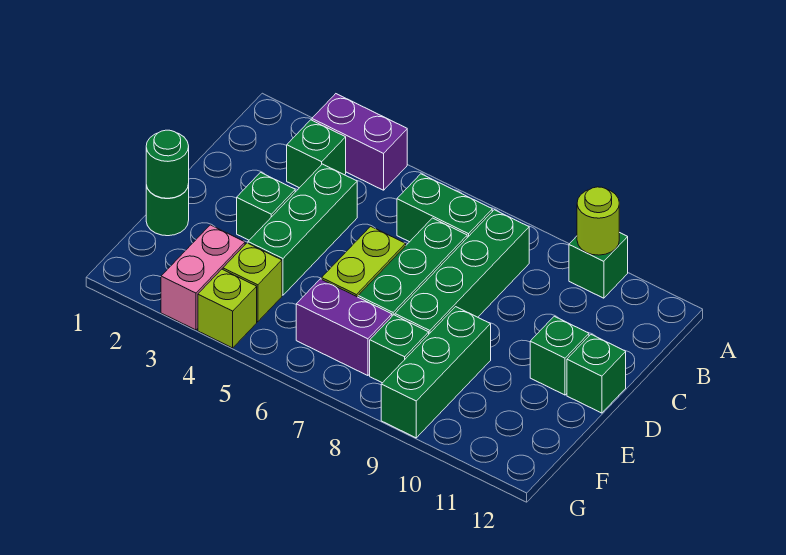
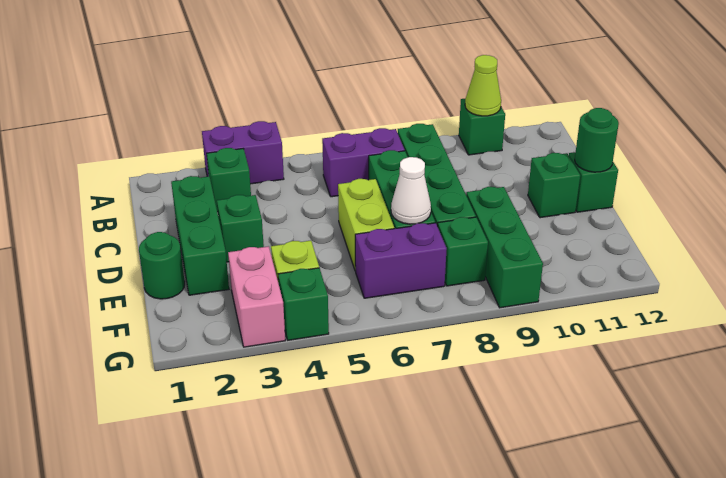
lime 1x1 round brick [577,187,619,255] -> lime 1x1 cone [465,55,501,116]
green 1x2 brick [397,174,492,242] -> purple 1x2 brick [322,128,405,197]
green 1x3 brick [248,164,357,295] -> green 1x3 brick moved to [171,176,229,295]
green 1x1 round brick [146,130,189,198] -> green 1x1 round brick moved to [575,108,619,172]
none -> white 1x1 cone [391,157,431,224]
lime 1x1 brick [198,269,257,348] -> green 1x1 brick [278,268,329,340]

